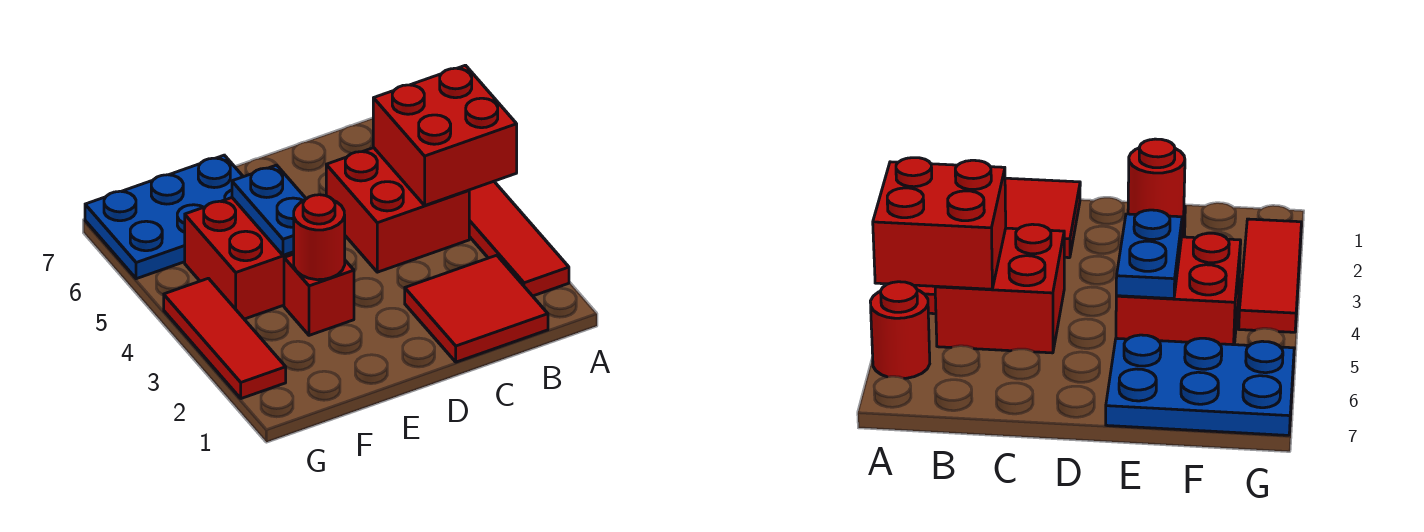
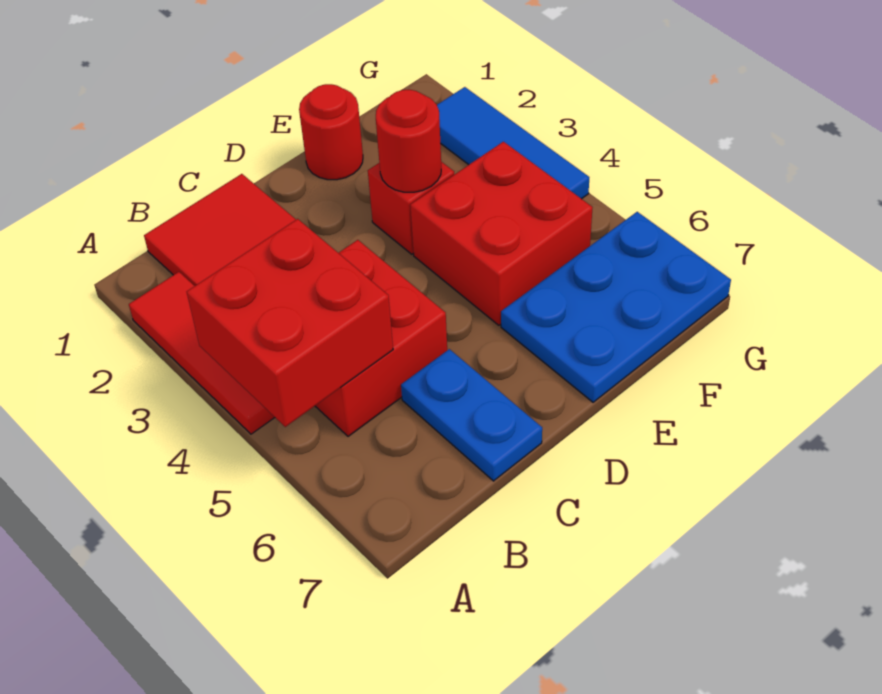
red 1x1 round brick [870,282,930,378] -> red 1x1 round brick moved to [299,84,363,180]
blue 1x2 plate [232,165,306,255] -> blue 1x2 plate moved to [401,349,542,481]
red 1x3 tile [164,278,286,399] -> blue 1x3 tile [437,87,589,199]

